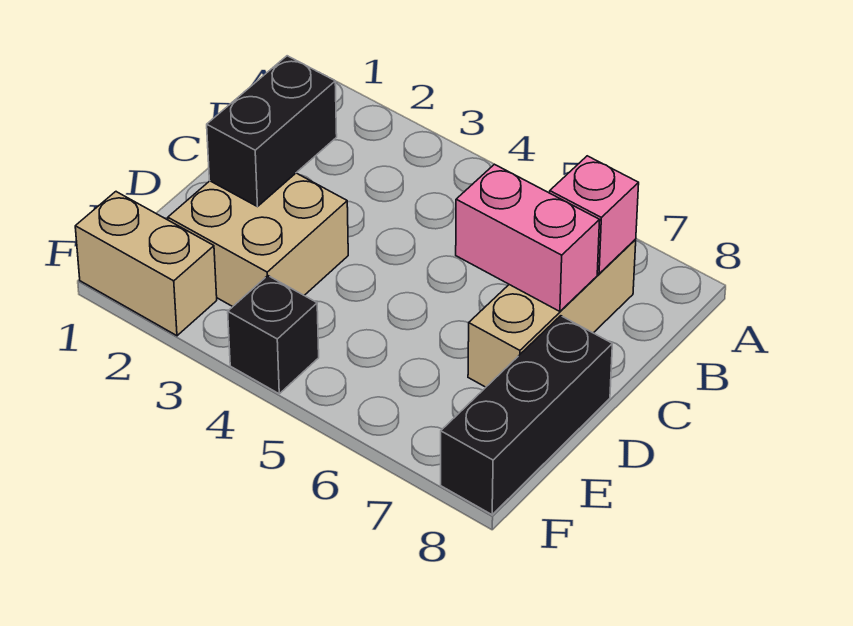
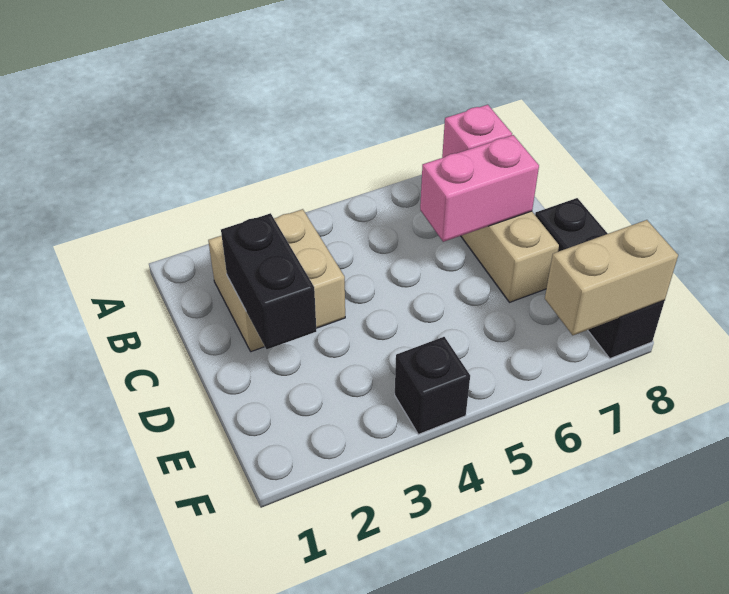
tan 2x2 brick [168,173,348,307] -> tan 2x2 brick moved to [208,209,345,352]
tan 1x2 brick [75,192,217,336] -> tan 1x2 brick moved to [545,220,678,335]

